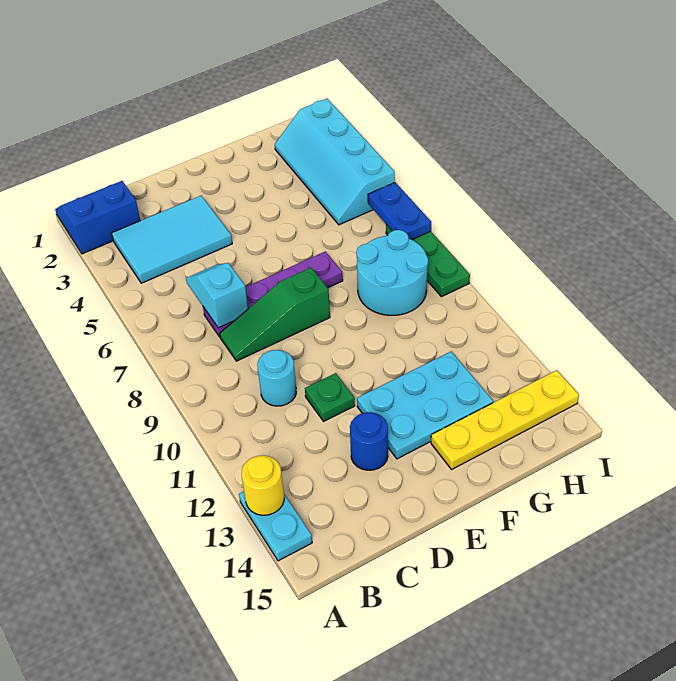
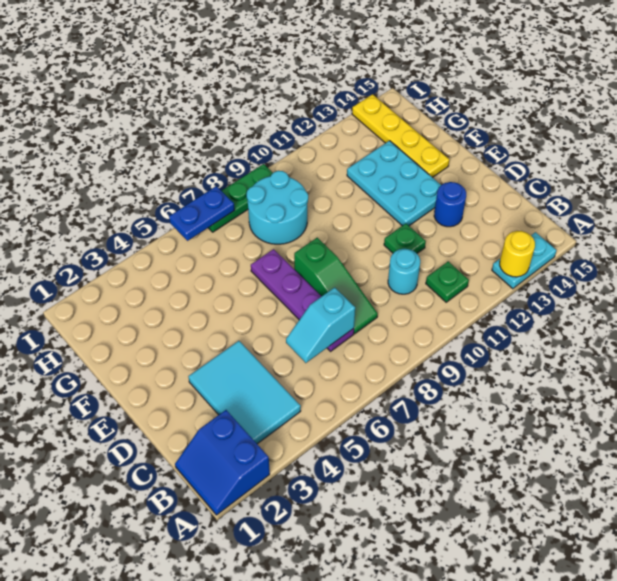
none -> green 1x1 plate [426,261,469,302]
cyan 2x4 slope [275,98,395,225] -> none

